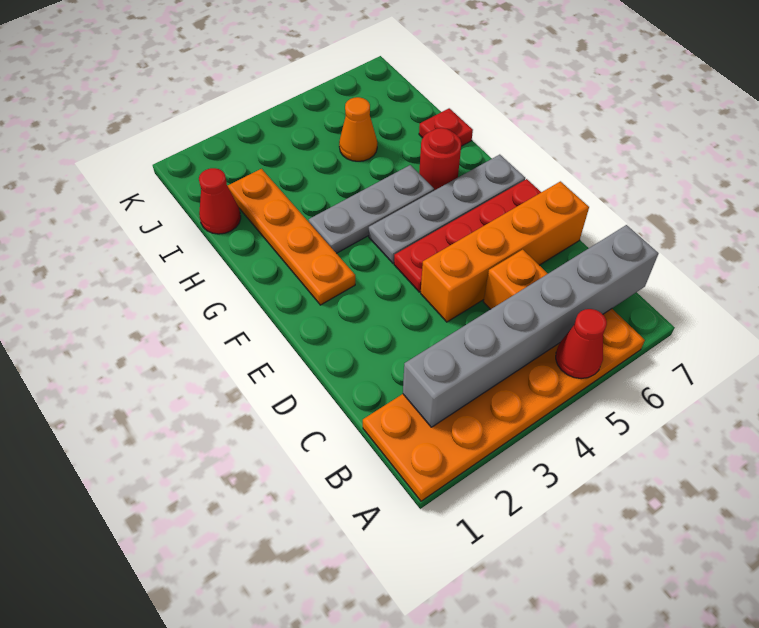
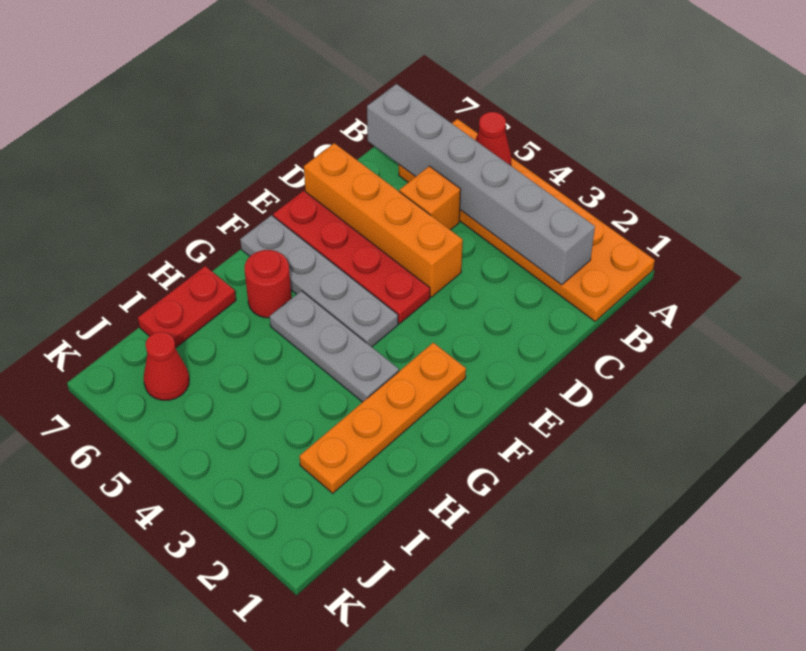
red 1x1 plate [419,108,473,146] -> red 1x2 plate [138,266,236,347]
red 1x1 cone [199,168,241,234] -> red 1x1 cone moved to [144,332,189,400]
orange 1x1 cone [339,97,377,161] -> none

